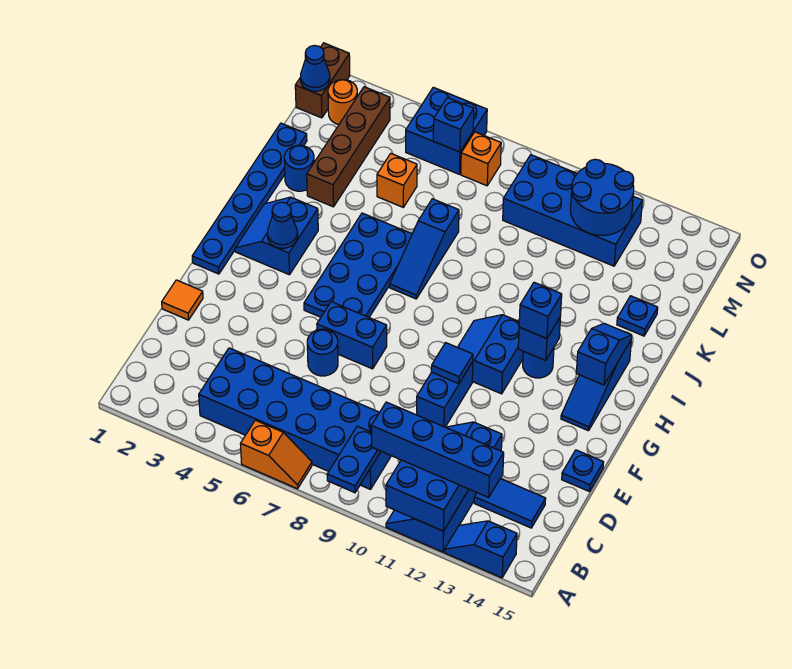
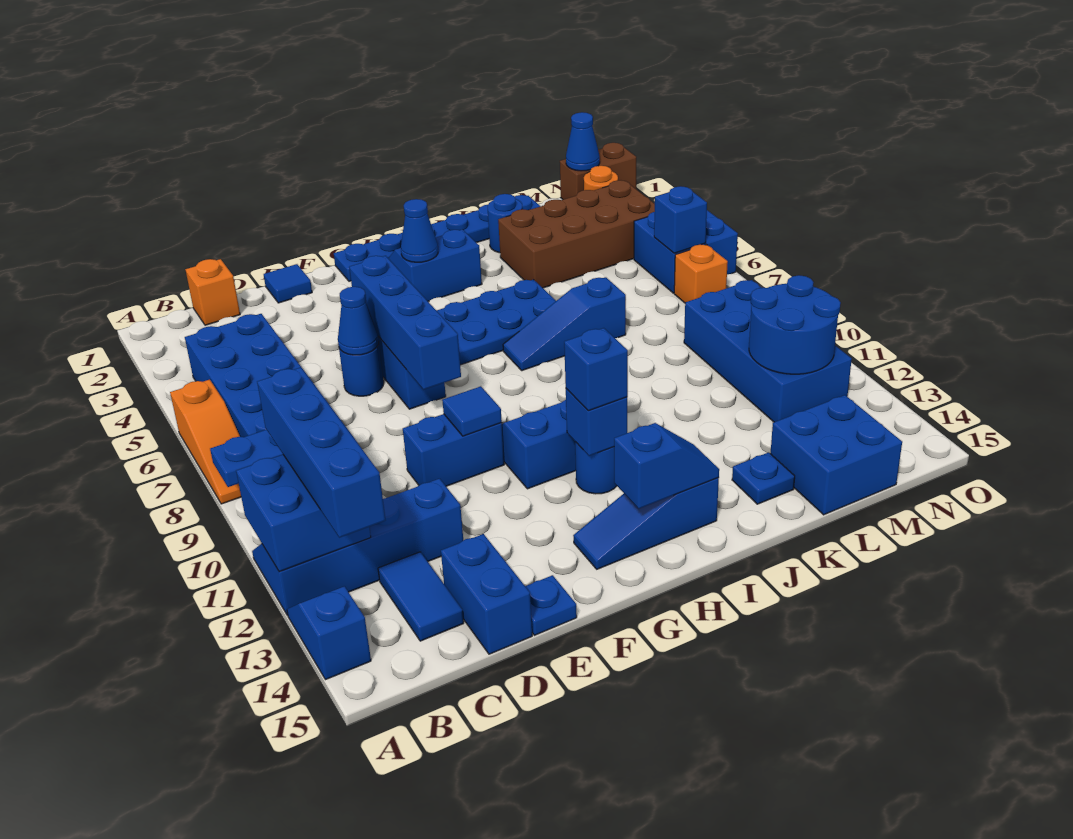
orange 1x2 slope [240,420,312,489] -> orange 1x3 slope [170,380,241,504]
none -> blue 1x2 brick [441,534,532,654]
orange 1x1 tile [162,280,203,320] -> blue 1x1 tile [264,264,312,303]
none -> blue 1x1 cone [338,287,379,355]
none -> blue 1x4 brick [349,256,461,390]
brown 1x4 brick [307,87,390,207] -> brown 2x4 brick [498,180,655,288]
orange 1x1 brick [377,154,417,207] -> orange 1x1 brick moved to [185,259,240,325]
none -> blue 2x2 brick [770,395,902,515]

